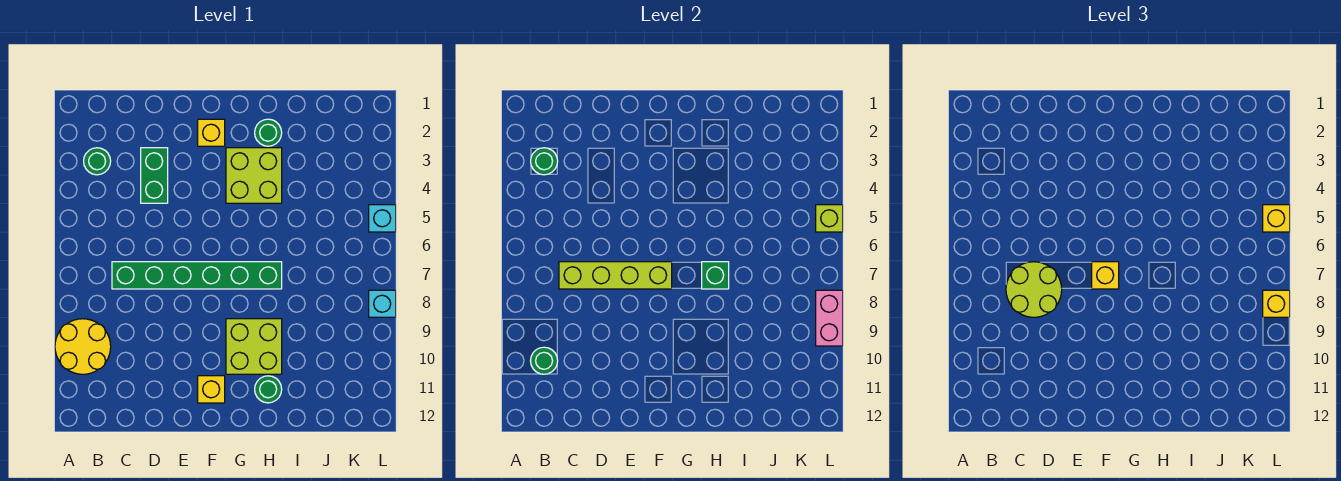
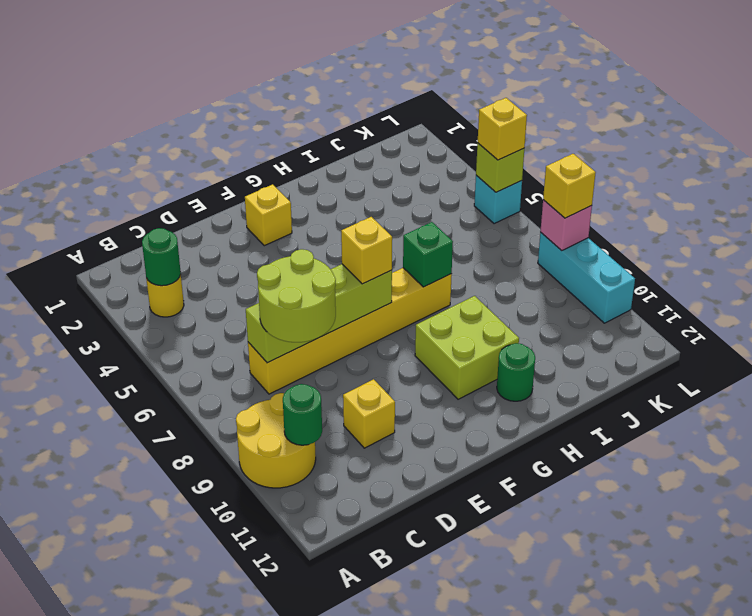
green 1x1 round brick [84,148,111,175] -> yellow 1x1 round brick [146,275,184,317]
green 1x6 brick [112,262,282,289] -> yellow 1x6 brick [248,268,452,394]
green 1x2 brick [141,148,168,203] -> none
yellow 1x1 brick [198,376,225,403] -> yellow 1x1 brick moved to [343,379,395,448]
lime 2x2 brick [226,148,282,203] -> none
green 1x1 round brick [255,119,282,146] -> none
cyan 1x1 brick [369,290,396,317] -> cyan 1x3 brick [538,232,635,323]
pink 1x2 brick [816,290,843,346] -> pink 1x1 brick [540,200,592,251]

